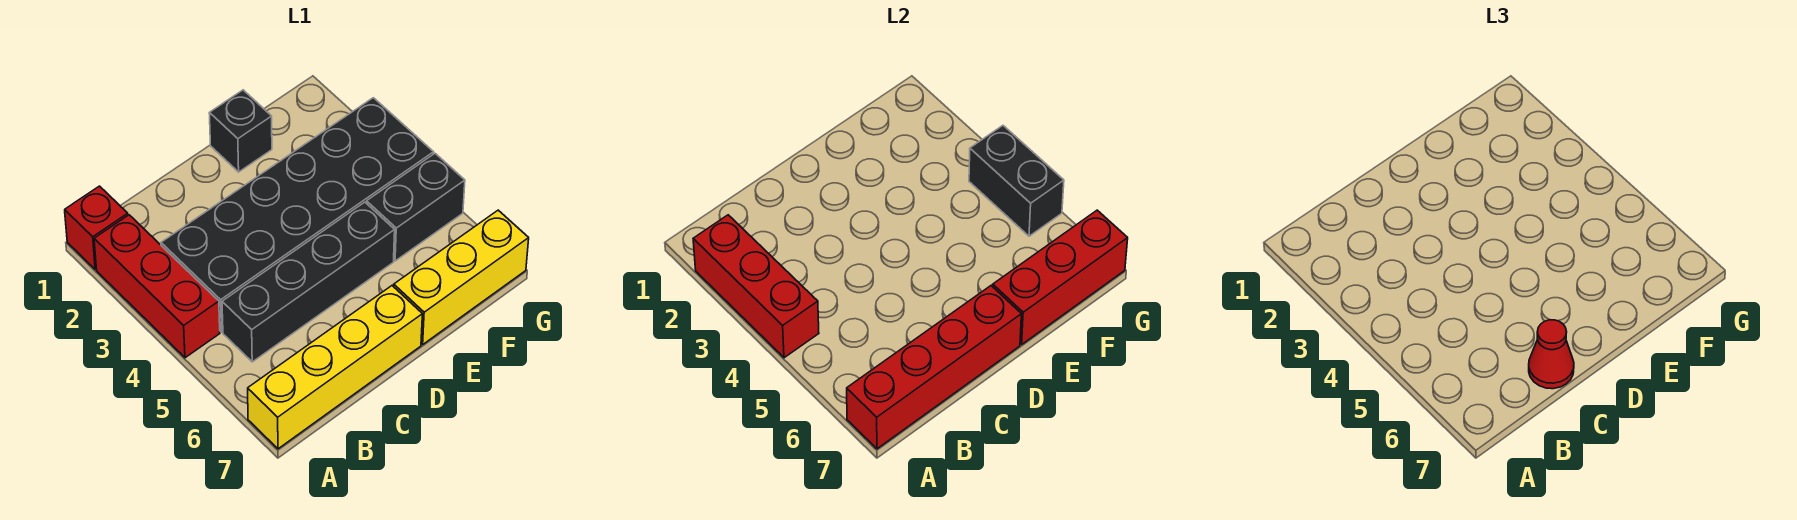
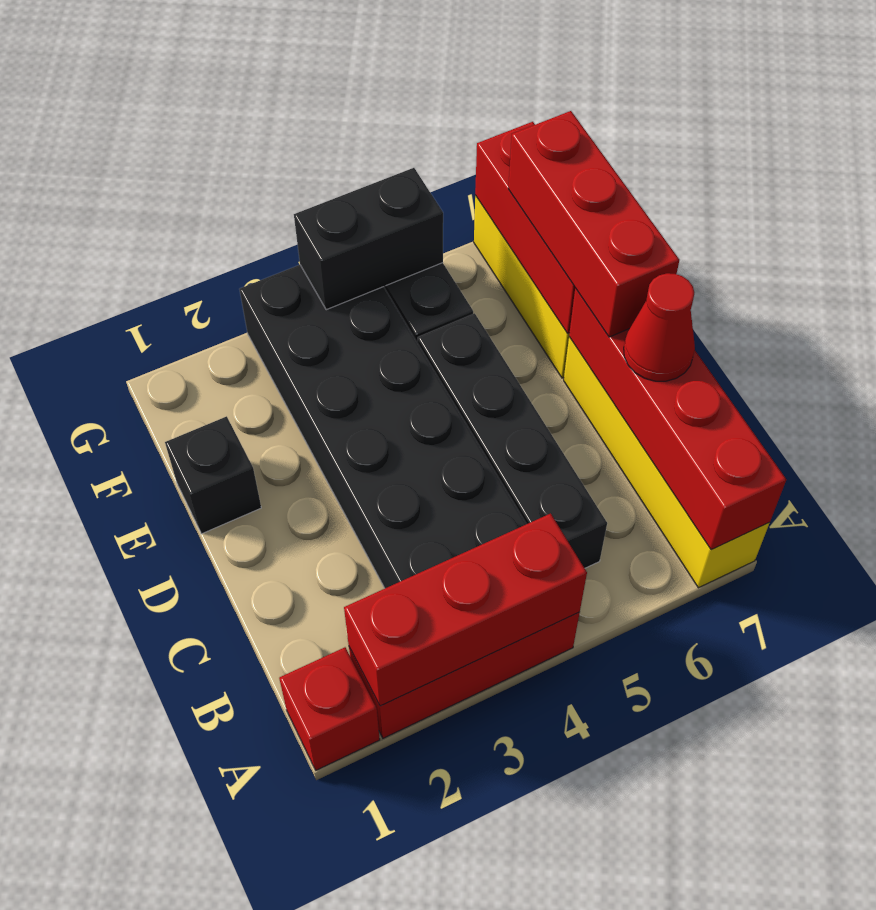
none -> red 1x3 brick [508,111,679,337]

